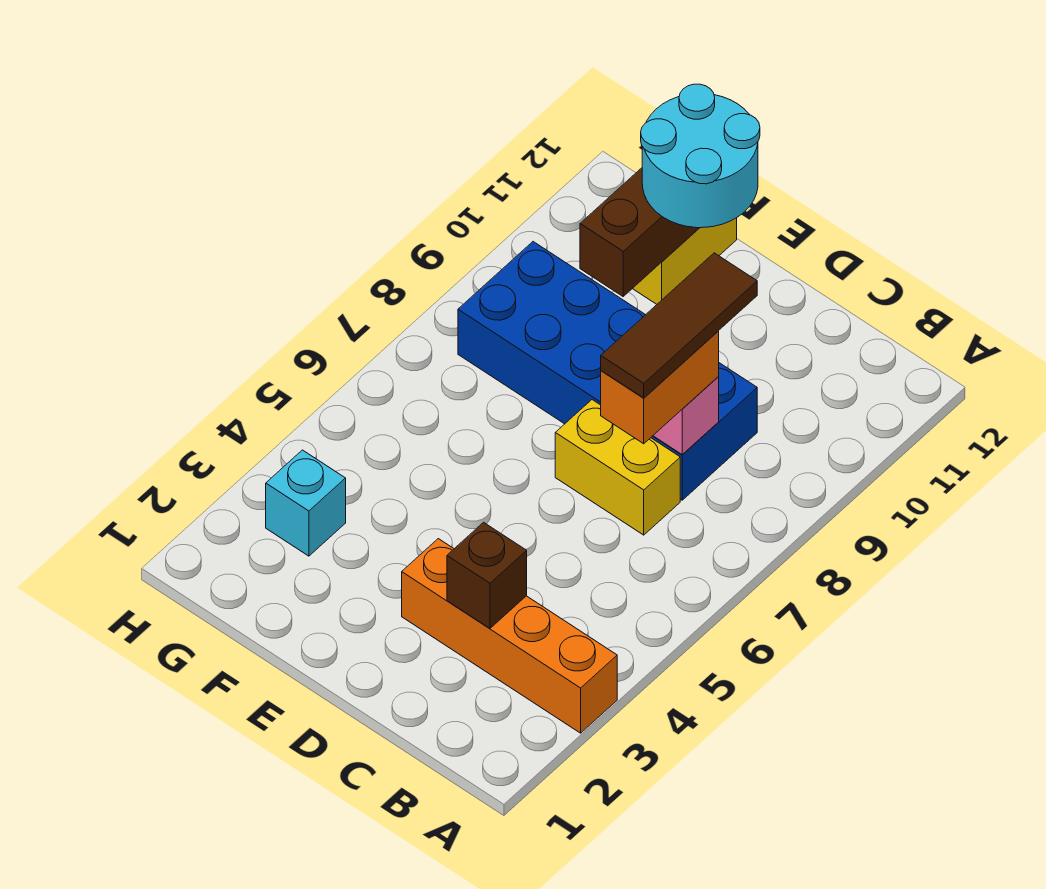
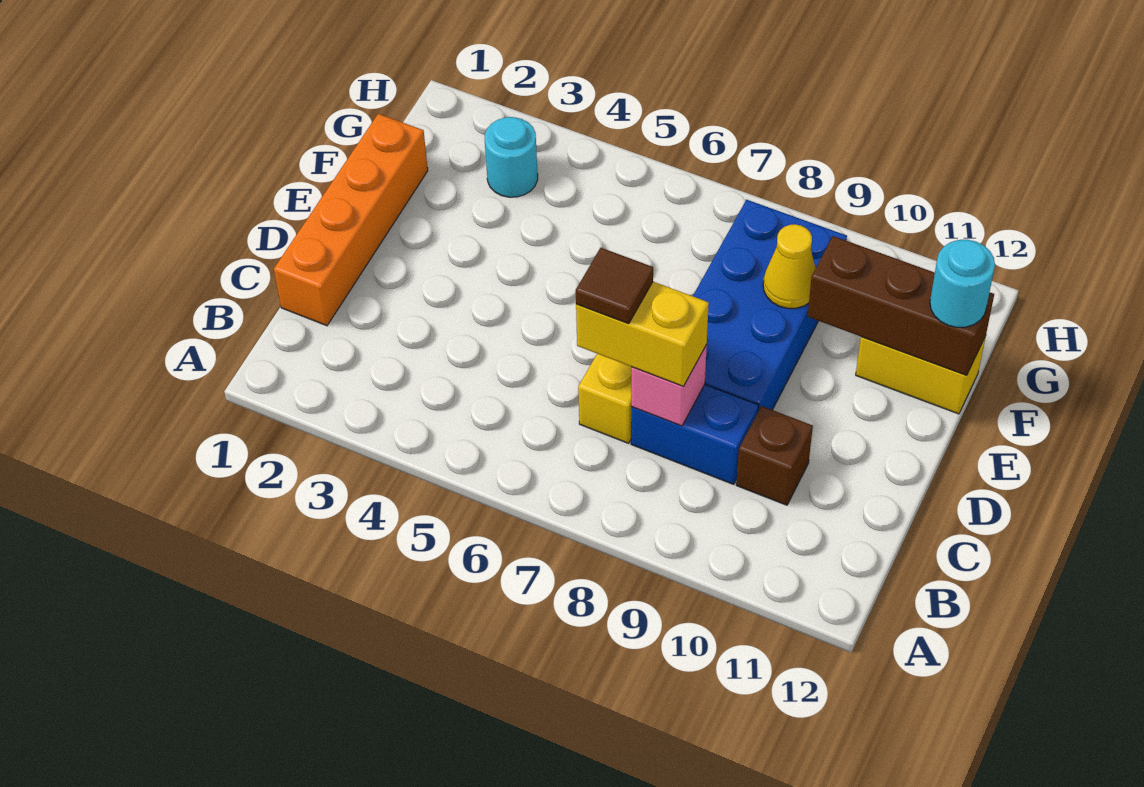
orange 1x4 brick [402,539,617,733] -> orange 1x4 brick moved to [274,114,428,326]
brown 1x1 brick [447,522,527,628] -> brown 1x1 brick moved to [736,406,813,505]
orange 1x2 brick [601,331,719,444] -> yellow 1x2 brick [576,282,709,386]
brown 1x3 tile [601,253,757,398] -> brown 1x1 tile [576,248,653,324]
cyan 2x2 round brick [641,84,760,228] -> cyan 1x1 round brick [930,240,995,327]
none -> yellow 1x1 cone [763,224,816,308]
cyan 1x1 brick [266,450,346,556] -> cyan 1x1 round brick [485,117,538,197]

